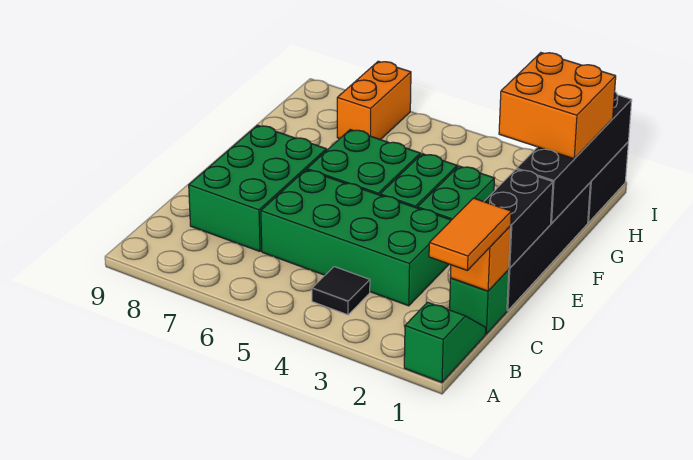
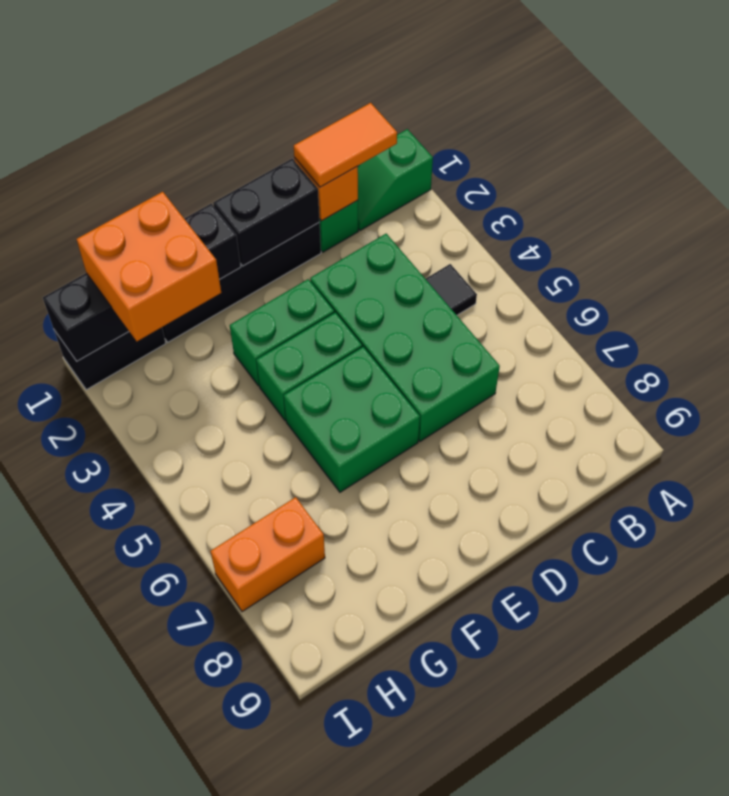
green 2x3 brick [189,125,327,251] -> none

